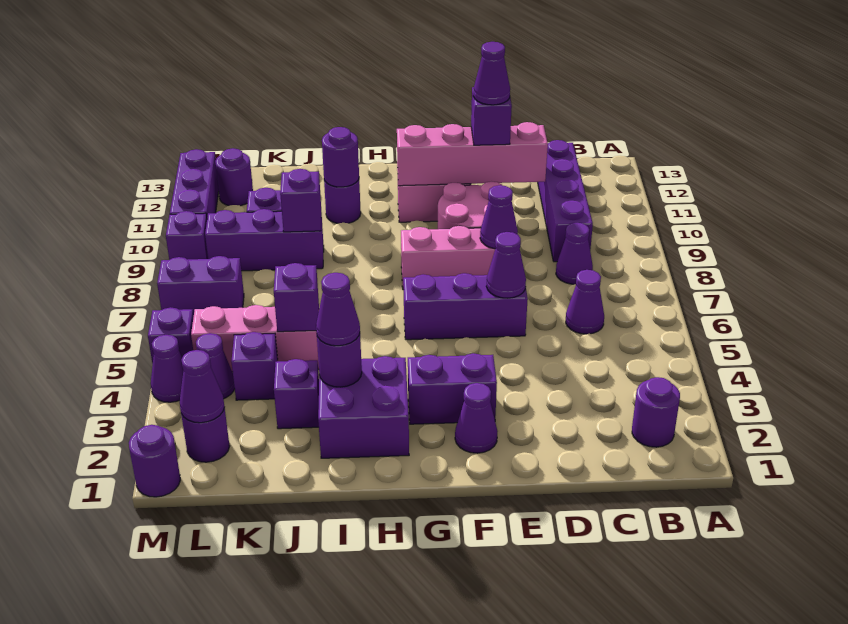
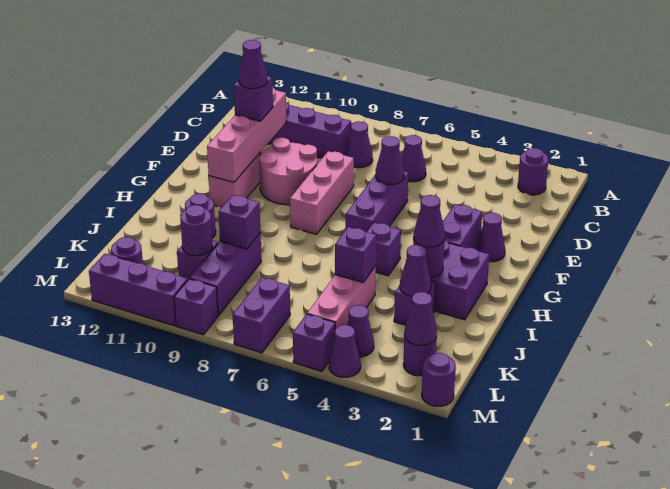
purple 1x1 cone [480,185,518,249] -> purple 1x1 cone moved to [400,245,431,296]
purple 1x1 round brick [322,127,359,187] -> purple 1x1 round brick moved to [180,205,212,256]
purple 1x1 brick [231,332,278,400] -> purple 1x1 brick moved to [367,222,401,276]

